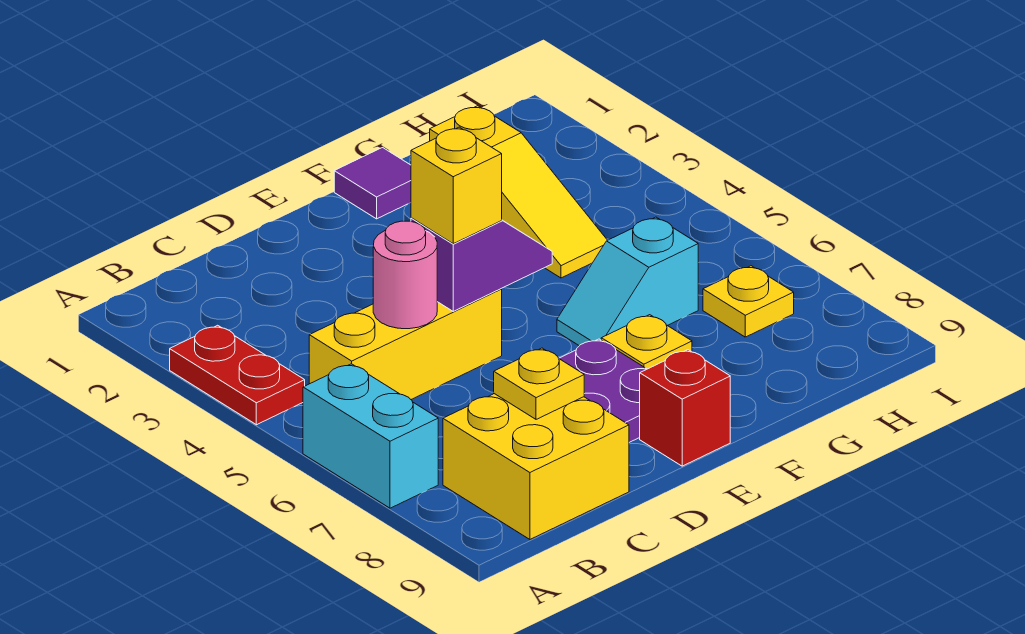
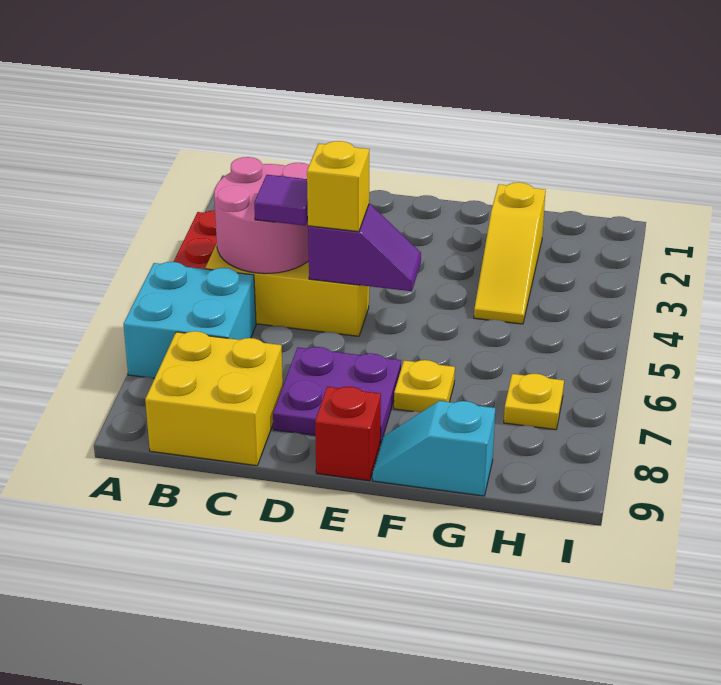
cyan 1x2 brick [303,364,438,508] -> cyan 2x2 brick [123,262,256,378]
pink 1x1 round brick [373,221,437,329] -> pink 2x2 round brick [214,157,309,274]
yellow 1x1 plate [494,348,584,419] -> none
purple 1x1 tile [334,148,411,219] -> purple 1x1 tile moved to [254,175,308,225]
cyan 1x2 slope [557,217,698,346] -> cyan 1x2 slope moved to [373,401,495,496]

